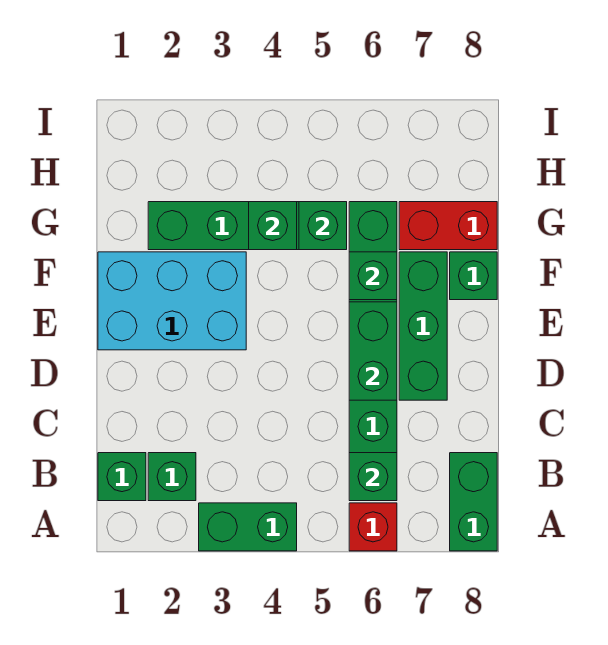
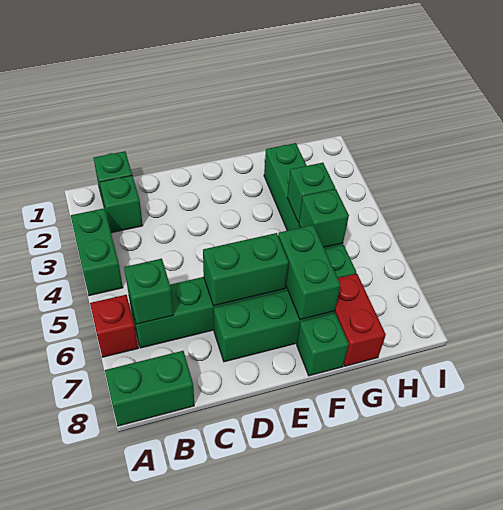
cyan 2x3 brick [98,252,246,350] -> none
green 1x1 brick [349,252,397,300] -> green 1x2 brick [278,225,341,320]

